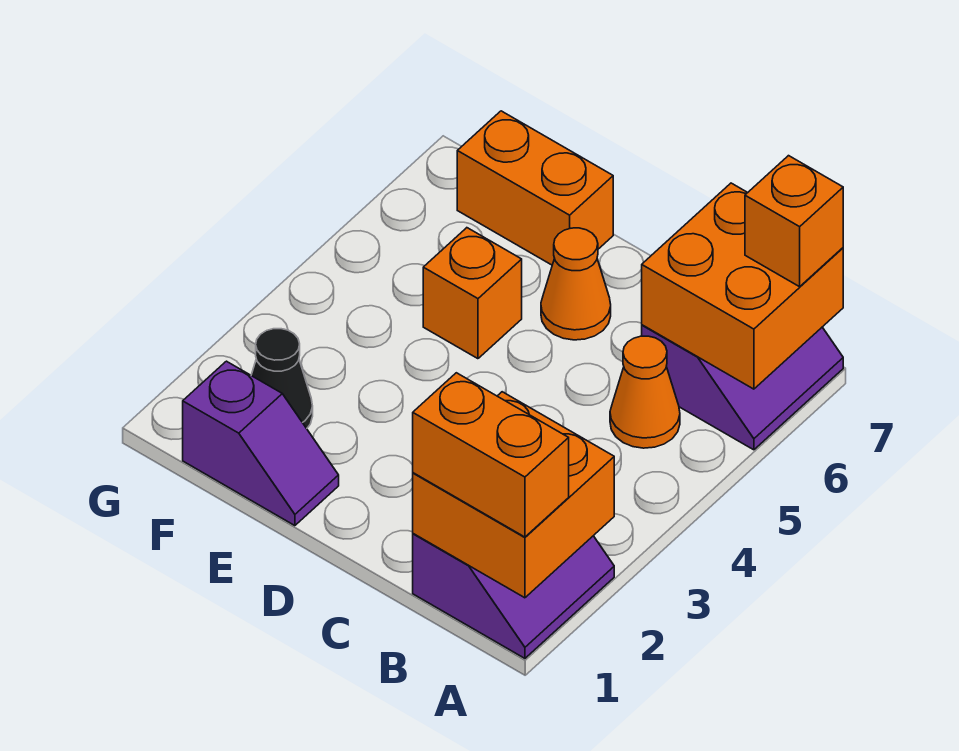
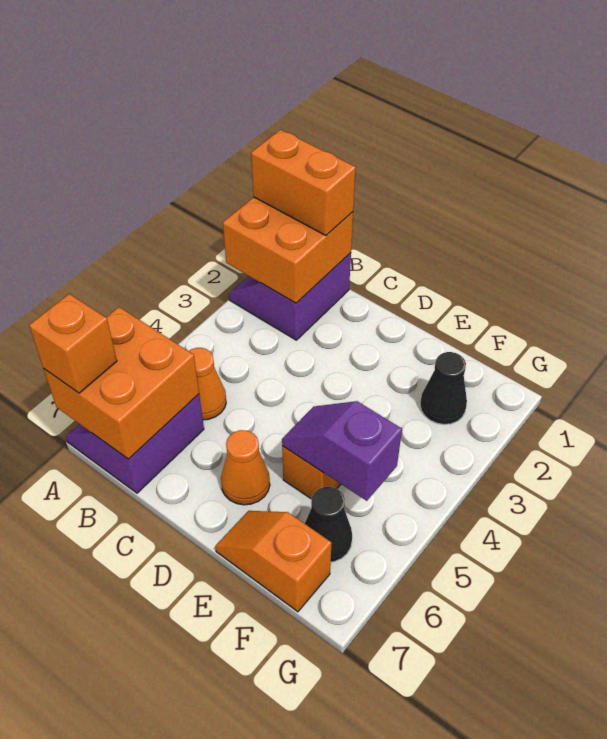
purple 1x2 slope [183,361,339,526] -> purple 1x2 slope moved to [282,401,402,501]
orange 1x2 brick [457,111,613,265] -> orange 1x2 slope [215,511,332,612]
none -> black 1x1 cone [305,487,352,562]

